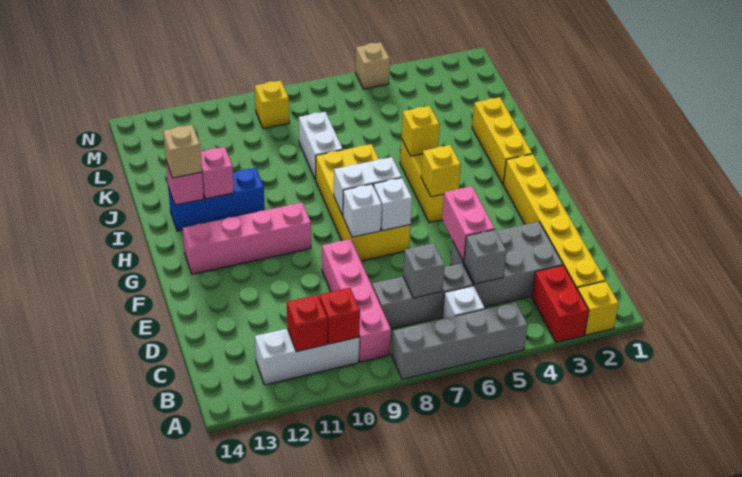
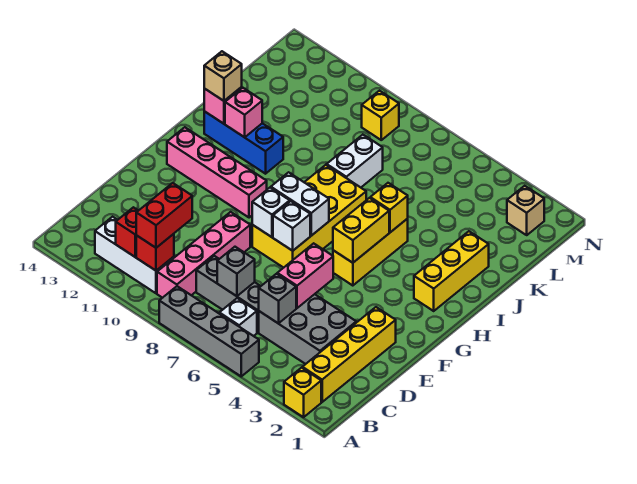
red 1x2 brick [532,265,589,342] -> red 1x2 brick moved to [136,183,192,248]
yellow 1x6 brick [503,154,605,289] -> yellow 1x4 brick [302,307,396,402]
yellow 1x1 brick [421,145,461,197] -> yellow 1x2 brick [333,198,389,263]
tan 1x1 brick [355,42,390,89] -> tan 1x1 brick moved to [507,186,544,235]

